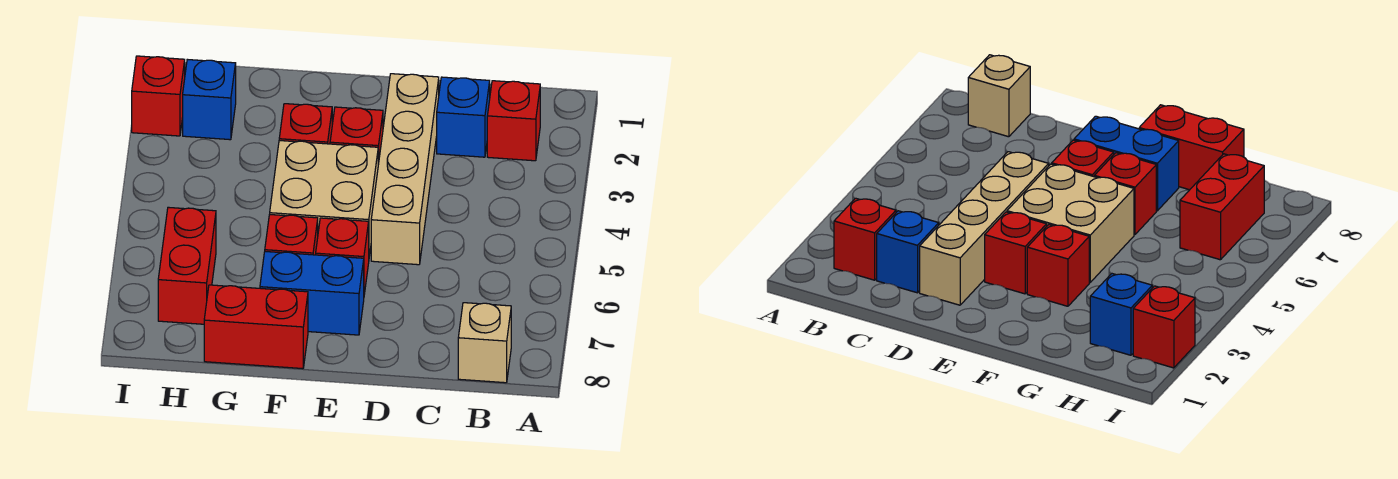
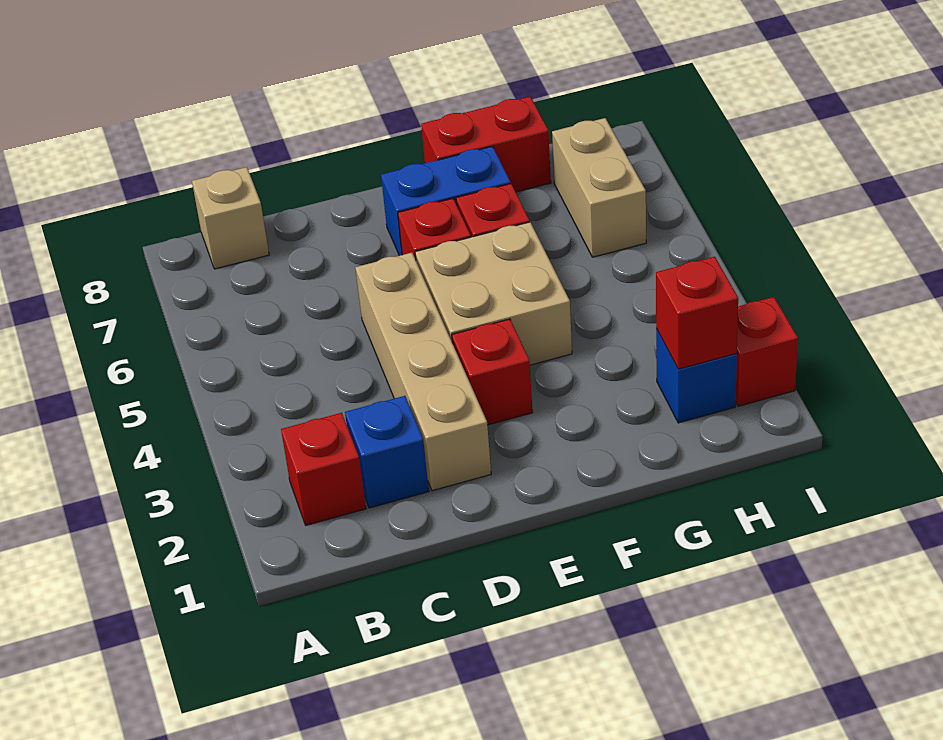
red 1x1 brick [279,104,332,144] -> red 1x1 brick moved to [656,257,738,369]
red 1x2 brick [158,207,216,324] -> tan 1x2 brick [552,118,646,257]

